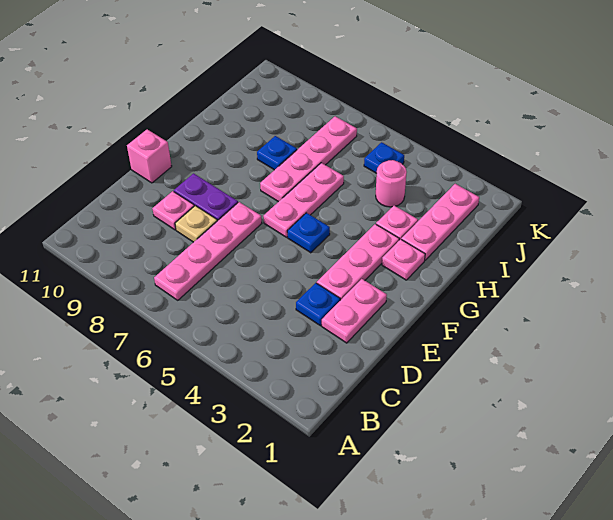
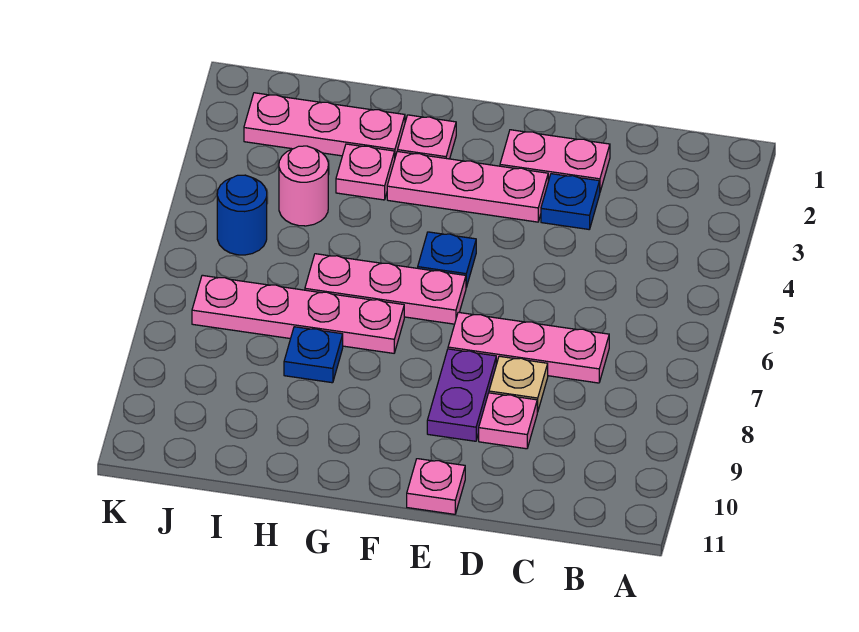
pink 1x4 plate [154,202,262,300] -> pink 1x3 plate [448,312,609,383]
pink 1x1 brick [127,129,172,183] -> pink 1x1 plate [407,459,465,514]
blue 1x1 plate [364,142,404,173] -> blue 1x1 round brick [217,175,267,255]

